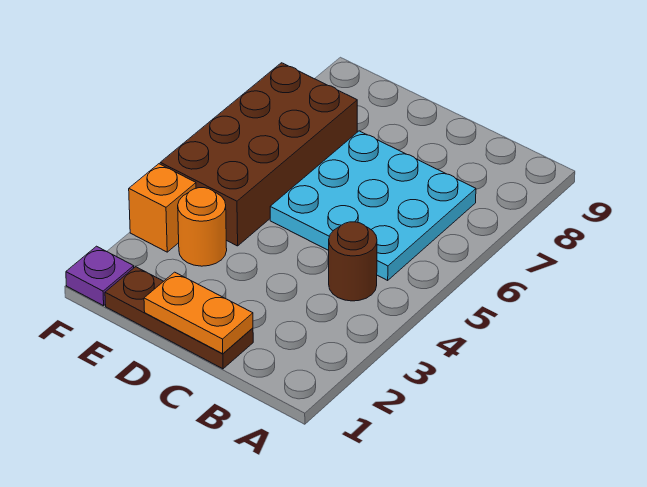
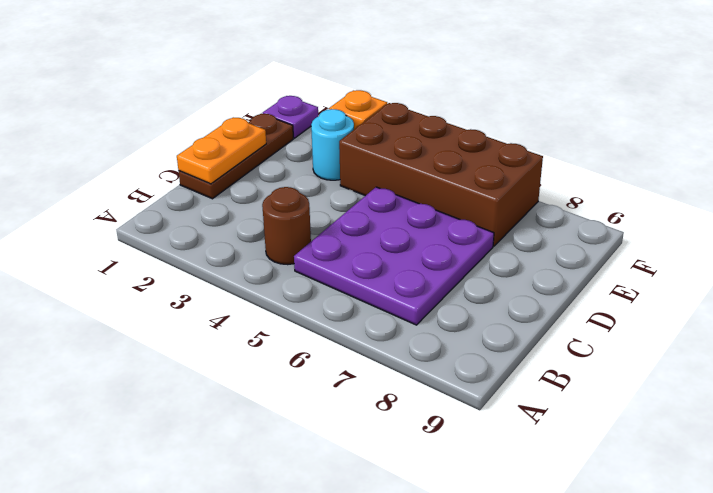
cyan 3x3 plate [270,131,476,280] -> purple 3x3 plate [294,187,494,325]
orange 1x1 round brick [178,188,227,266] -> cyan 1x1 round brick [311,109,354,180]

